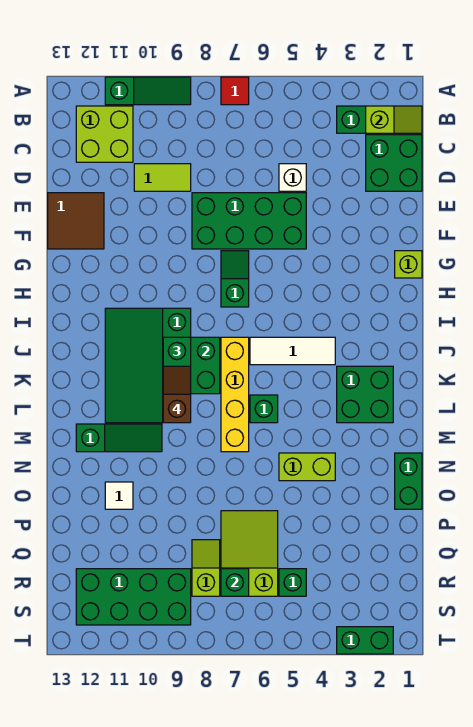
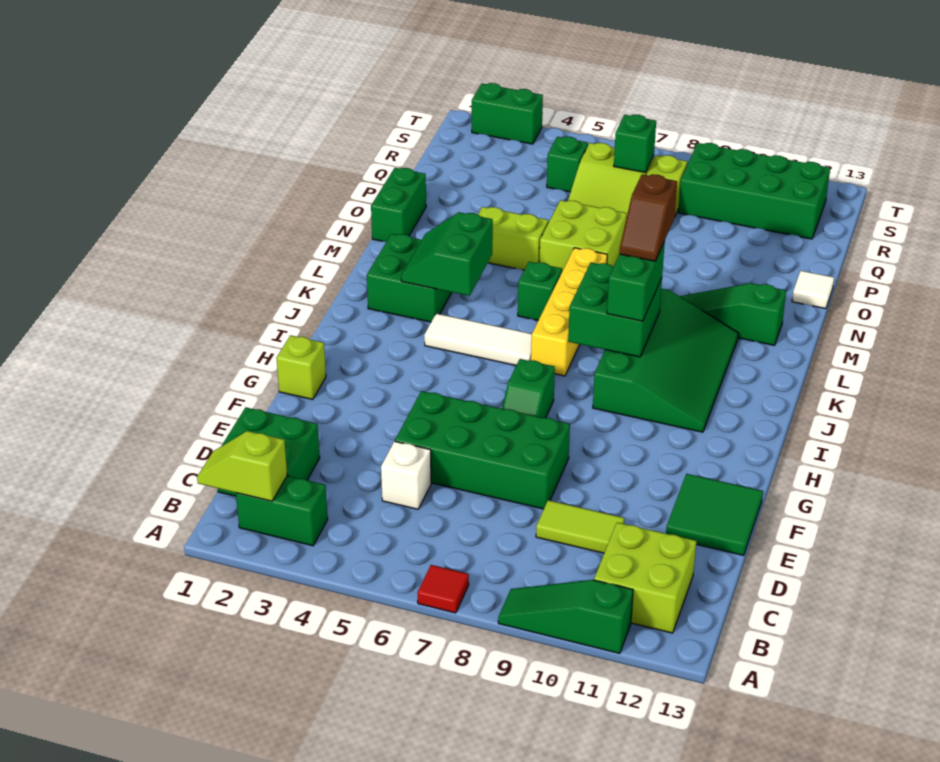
brown 2x2 tile [48,193,104,249] -> green 2x2 tile [666,474,763,555]
none -> green 2x2 slope [401,212,493,296]
none -> lime 2x2 brick [539,200,627,271]
white 1x1 tile [105,482,133,509] -> white 1x1 tile moved to [792,271,834,309]

